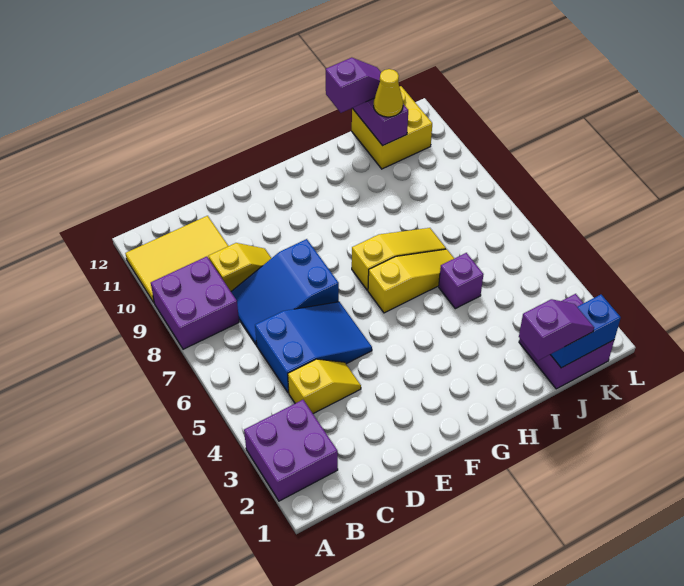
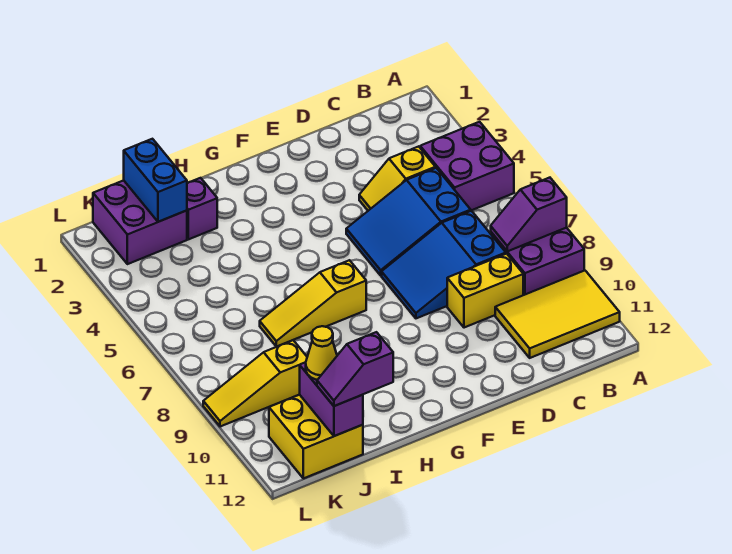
purple 2x2 brick [244,400,338,501] -> purple 2x2 brick moved to [420,122,514,211]
blue 2x3 slope [231,239,339,345] -> blue 2x3 slope turned to [382,211,506,318]
yellow 1x2 slope [209,243,271,291] -> yellow 1x2 brick [447,254,523,328]
yellow 1x3 slope [368,249,454,313] -> yellow 1x3 slope moved to [203,340,307,427]
purple 1x2 slope [519,299,594,361] -> purple 1x2 slope moved to [491,178,567,251]
purple 1x1 brick [439,253,484,309] -> purple 1x1 brick moved to [187,178,217,239]
blue 1x2 brick [550,295,621,368] -> blue 1x2 brick turned to [124,139,187,222]

